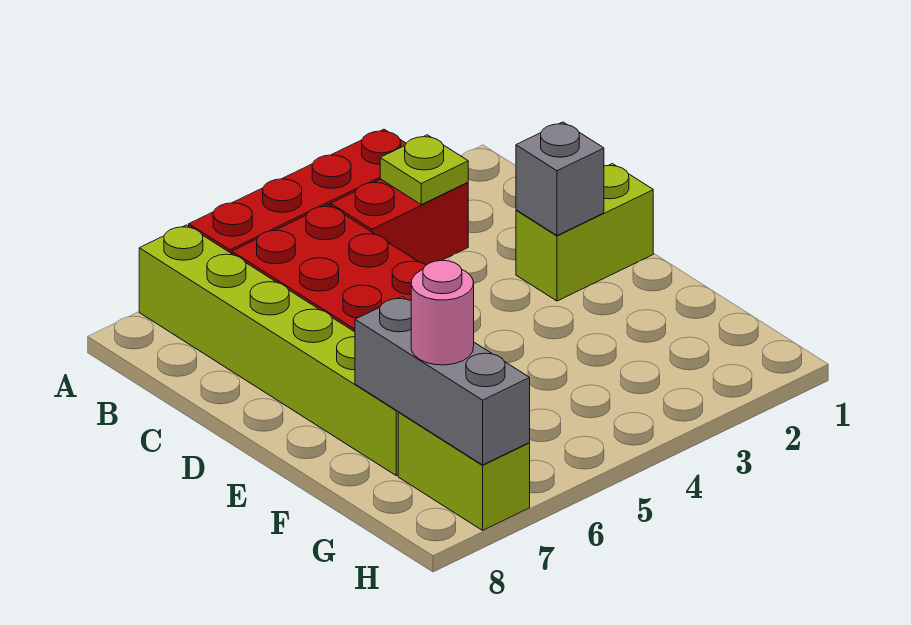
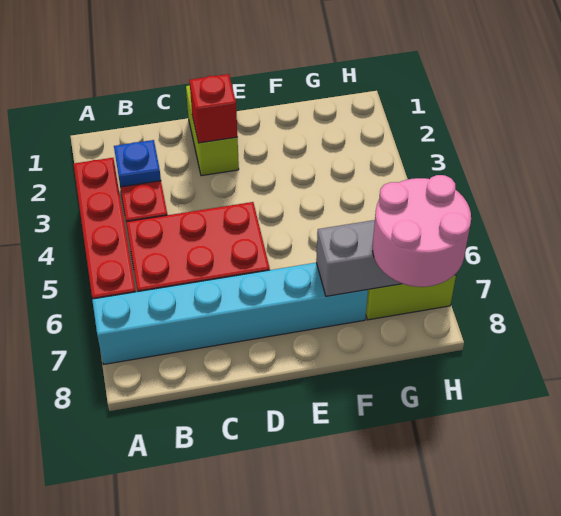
lime 1x6 brick [139,225,399,476] -> cyan 1x6 brick [92,263,368,364]
lime 1x1 plate [380,135,468,205] -> blue 1x1 plate [114,140,161,187]
grey 1x1 brick [516,122,604,235] -> red 1x1 brick [189,74,238,143]
pink 1x1 round brick [411,260,474,365] -> pink 2x2 round brick [373,175,471,287]

